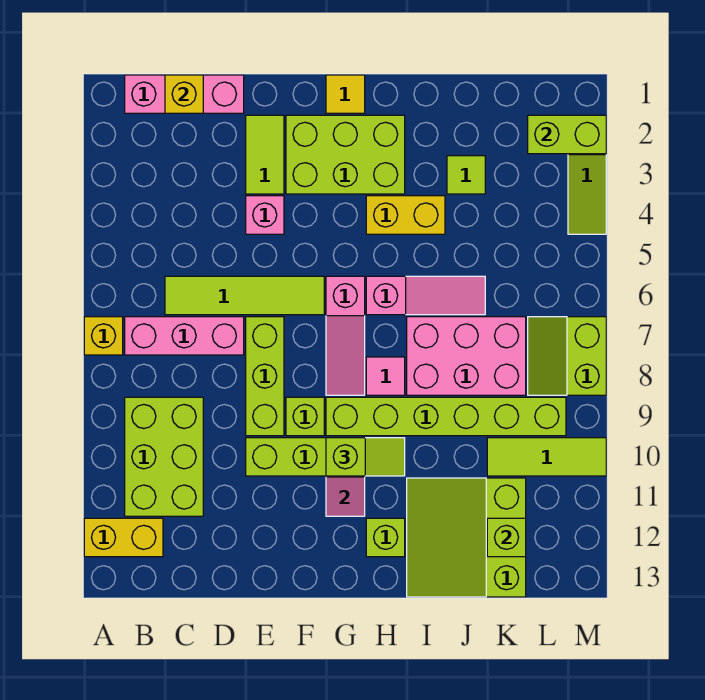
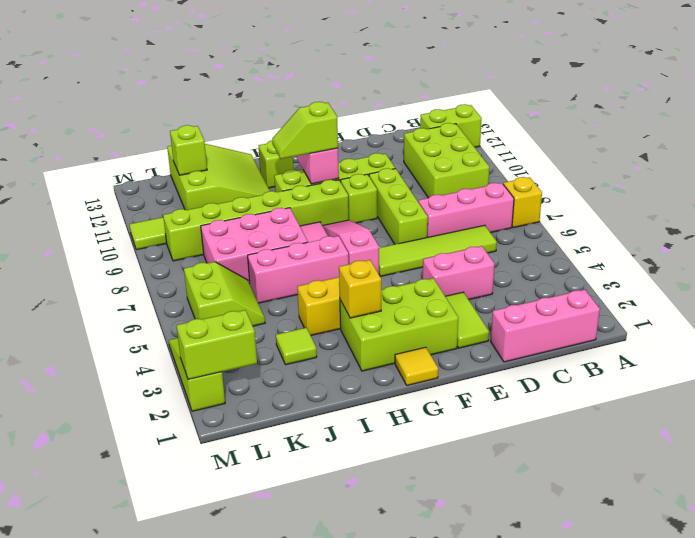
yellow 1x2 brick [84,518,163,557] -> lime 1x2 brick [420,104,482,147]
yellow 1x1 brick [165,75,203,113] -> yellow 1x1 brick moved to [339,260,381,318]
pink 1x1 brick [246,196,284,234] -> pink 1x2 brick [423,246,494,300]
pink 1x3 slope [366,276,485,315] -> pink 1x3 brick [248,236,349,303]
lime 2x2 slope [528,317,606,395] -> lime 2x2 slope moved to [184,262,265,326]

